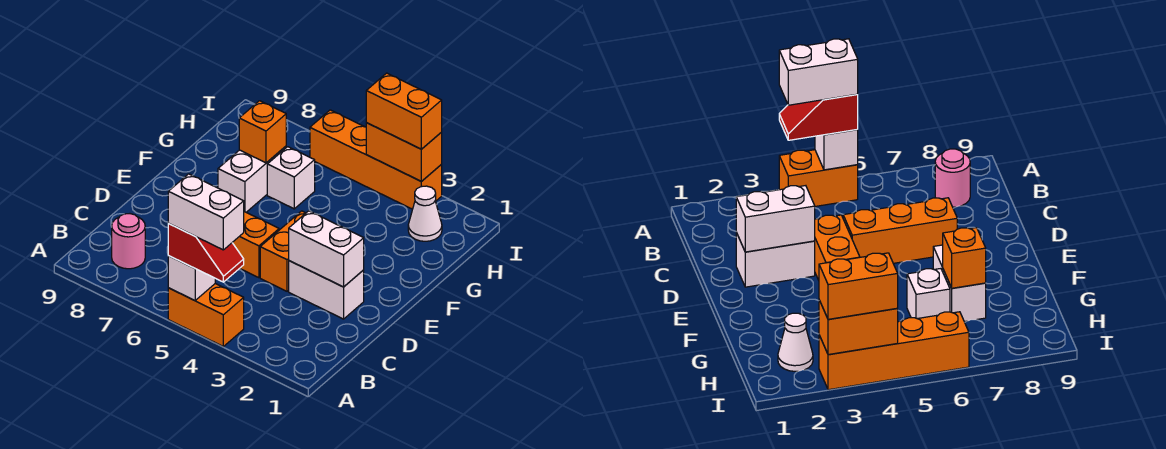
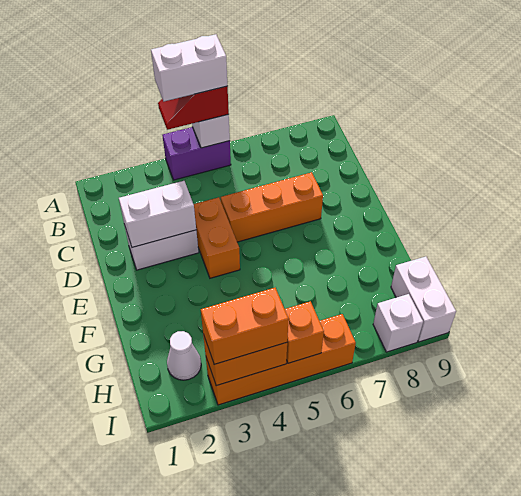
orange 1x2 brick [168,284,244,346] -> purple 1x2 brick [162,127,231,180]
pink 1x1 round brick [112,214,145,269] -> none
white 1x2 brick [218,146,286,212] -> white 1x2 brick moved to [391,256,456,342]
white 1x1 brick [267,147,315,209] -> white 1x1 brick moved to [373,294,423,352]
orange 1x1 brick [239,101,286,163] -> orange 1x1 brick moved to [285,301,324,363]

